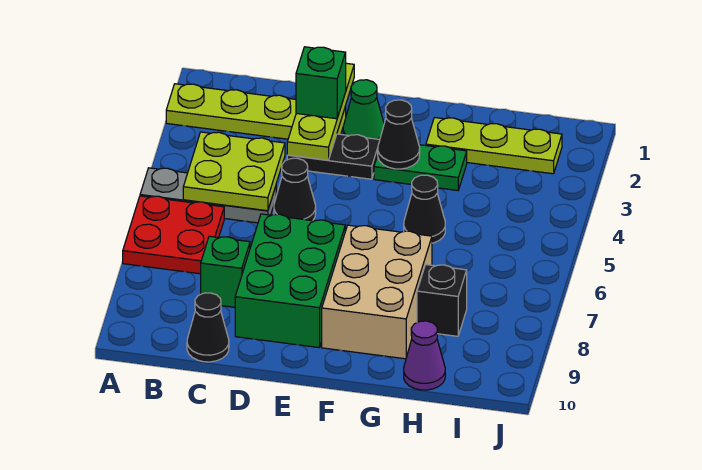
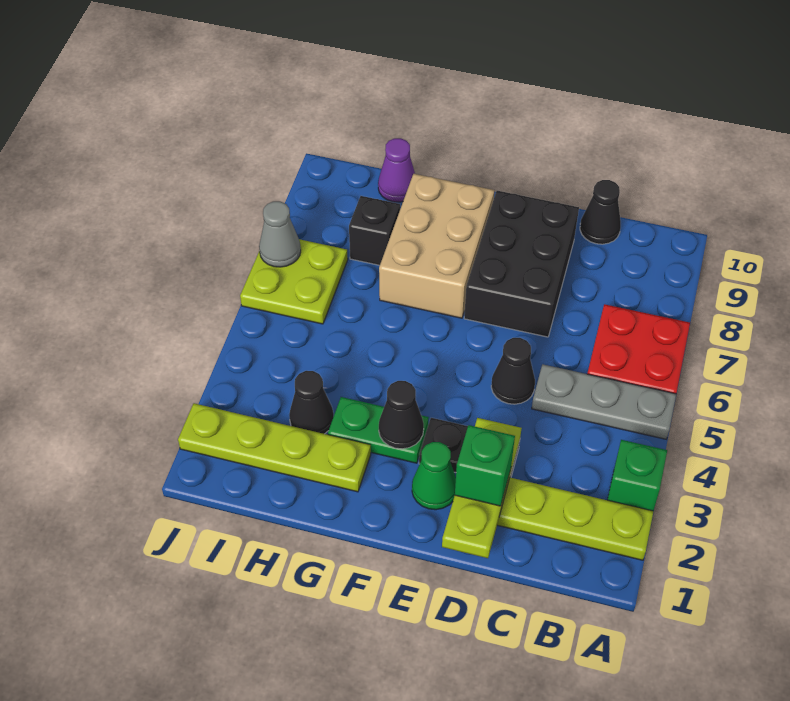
lime 2x2 plate [183,132,285,211] -> lime 2x2 plate moved to [240,239,348,324]
green 1x1 brick [201,236,250,307] -> green 1x1 brick moved to [608,440,667,511]
green 2x3 brick [235,214,345,348] -> black 2x3 brick [464,191,579,337]
lime 1x3 plate [426,118,562,174] -> lime 1x4 plate [178,403,371,492]
black 1x1 cone [404,175,445,243] -> black 1x1 cone moved to [289,371,334,434]
none -> grey 1x1 cone [259,201,301,267]

